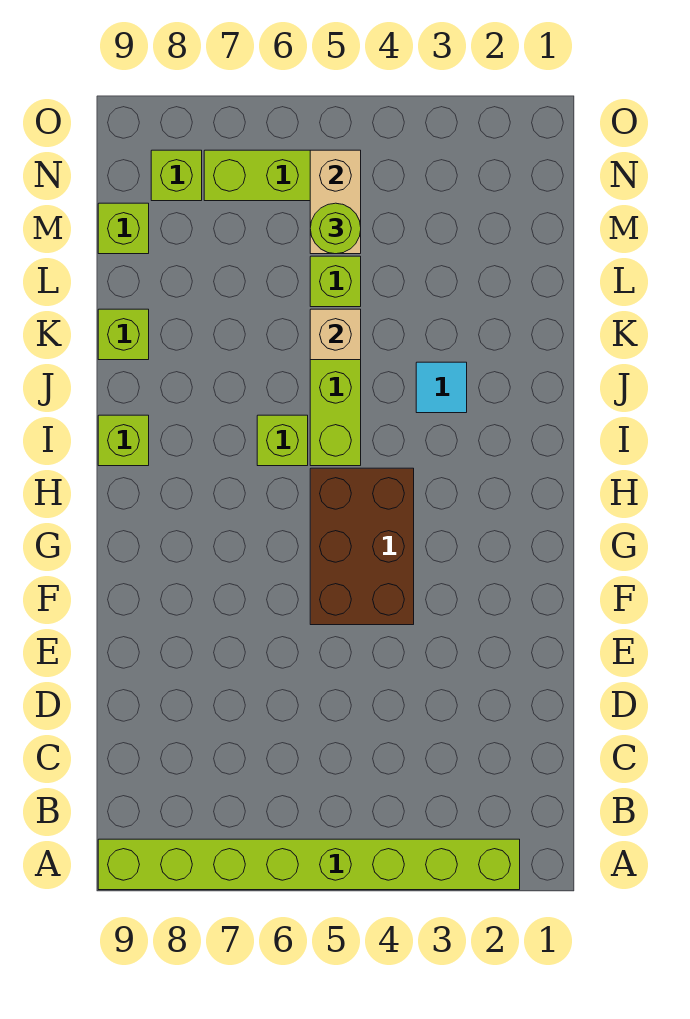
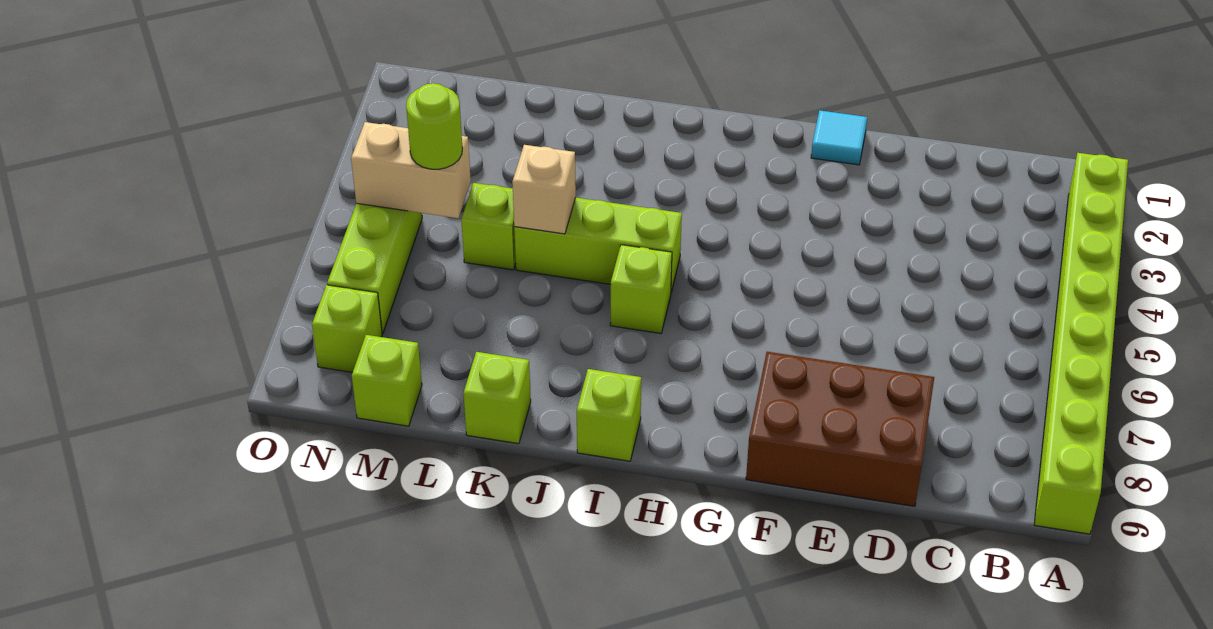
brown 2x3 brick [310,468,414,625] -> brown 2x3 brick moved to [746,352,934,506]
cyan 1x1 tile [416,362,467,413] -> cyan 1x1 tile moved to [811,110,867,165]

